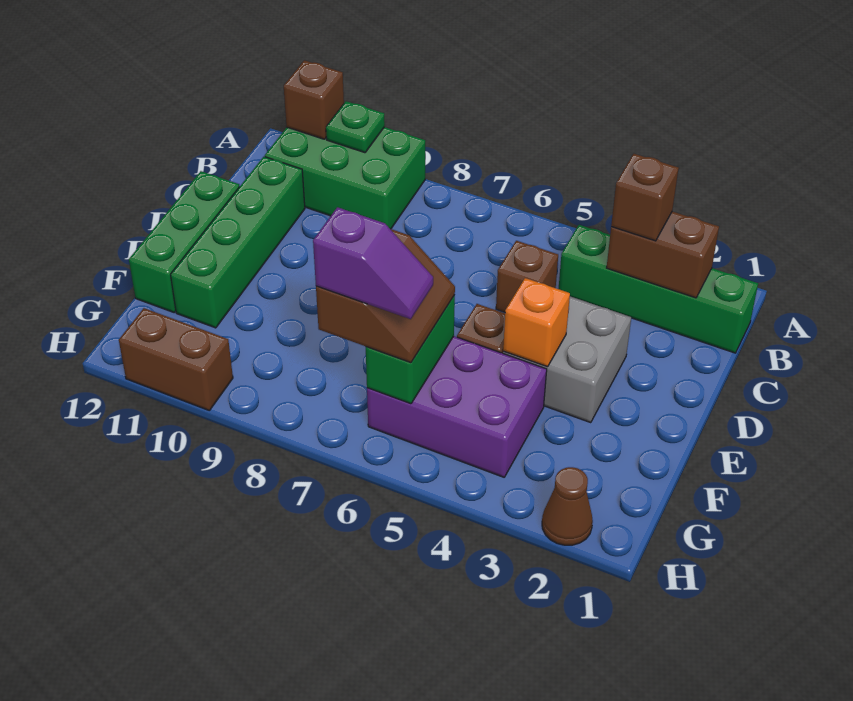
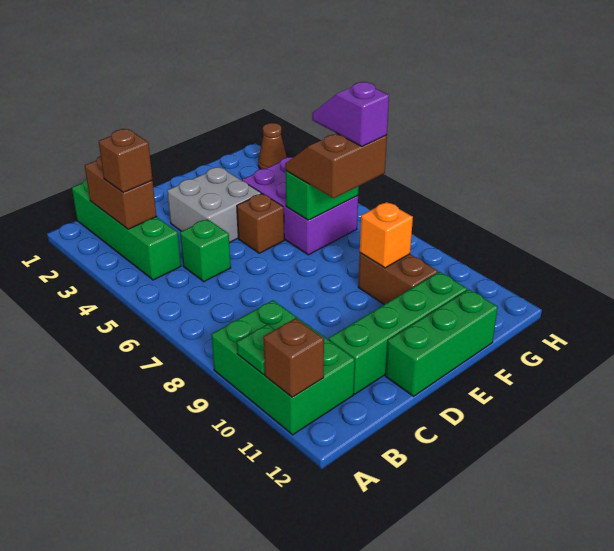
brown 1x1 brick [496,241,558,312] -> green 1x1 brick [180,219,231,282]
orange 1x1 brick [503,278,570,367] -> orange 1x1 brick moved to [360,202,413,268]
brown 1x2 brick [119,308,233,410] -> brown 1x2 brick moved to [358,253,438,304]

